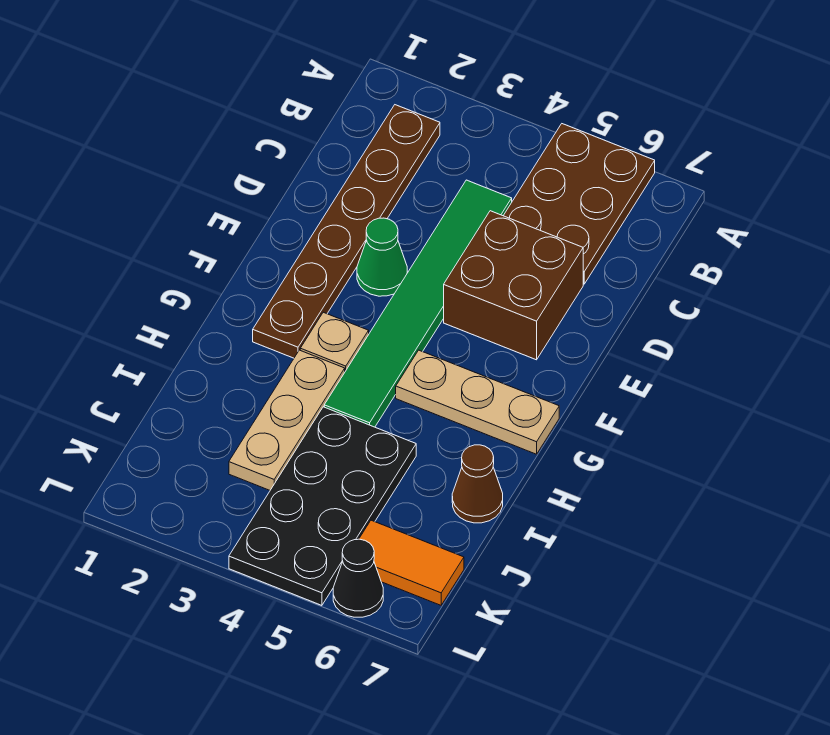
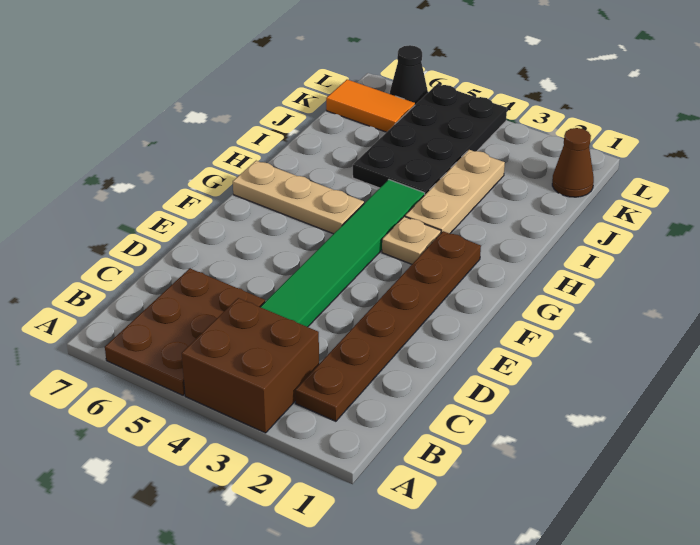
brown 2x2 brick [444,211,583,360] -> brown 2x2 brick moved to [182,298,319,433]
green 1x1 cone [357,218,407,296] -> none
brown 1x1 cone [452,445,503,523] -> brown 1x1 cone moved to [552,128,594,197]

